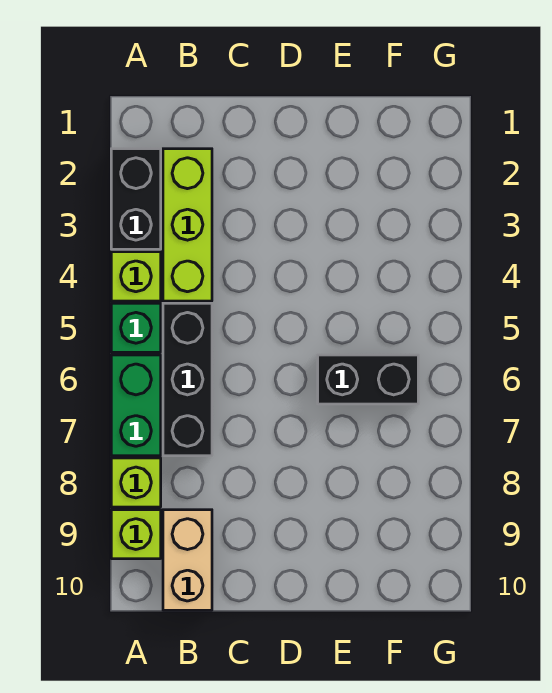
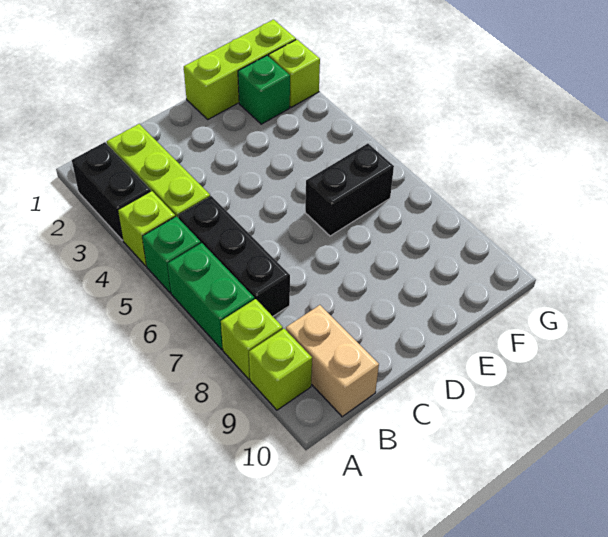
none -> lime 1x3 brick [184,20,296,119]
none -> green 1x1 brick [238,56,290,124]
none -> lime 1x1 brick [269,40,320,107]

